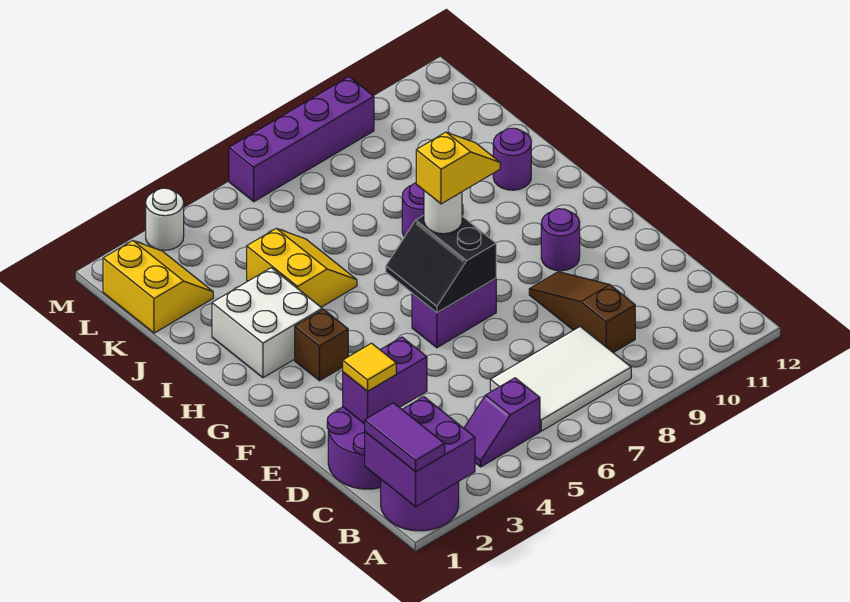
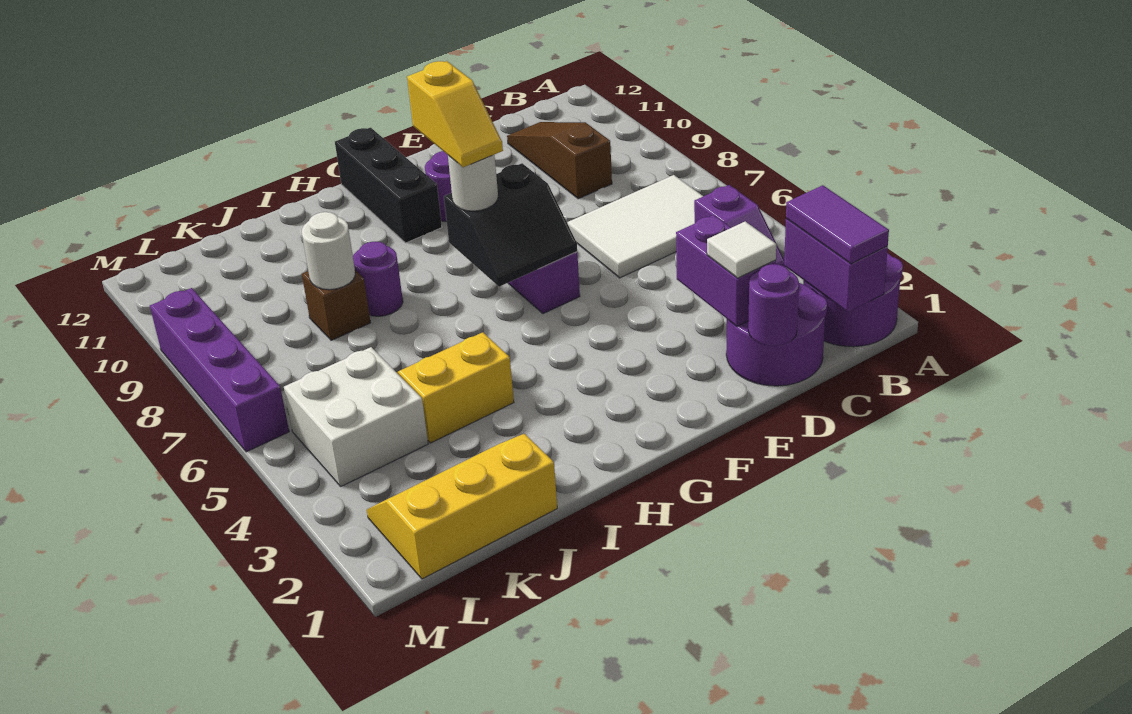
purple 2x2 brick [365,397,475,507] -> purple 1x2 brick [784,219,888,312]
purple 1x2 tile [365,403,445,472] -> purple 1x2 tile turned to [786,185,889,264]
white 2x3 tile [490,327,631,431] -> white 2x3 tile turned to [567,175,703,278]
brown 1x3 slope [529,272,635,353] -> brown 1x3 slope turned to [507,122,612,199]
yellow 1x1 tile [343,343,396,391] -> white 1x1 tile [707,221,776,278]
brown 1x1 brick [295,310,348,381] -> brown 1x1 brick moved to [302,270,371,340]
yellow 1x2 slope [416,132,500,204] -> yellow 1x2 slope turned to [407,61,503,167]
none -> black 1x3 brick [335,128,442,243]
white 2x2 brick [212,268,322,378] -> white 2x2 brick moved to [284,347,428,486]
purple 1x1 round brick [493,128,531,190] -> purple 1x1 round brick moved to [748,264,799,346]
yellow 2x2 slope [103,241,213,333] -> yellow 2x3 slope [367,434,557,579]
white 1x1 round brick [146,188,184,250] -> white 1x1 round brick moved to [302,212,355,290]

